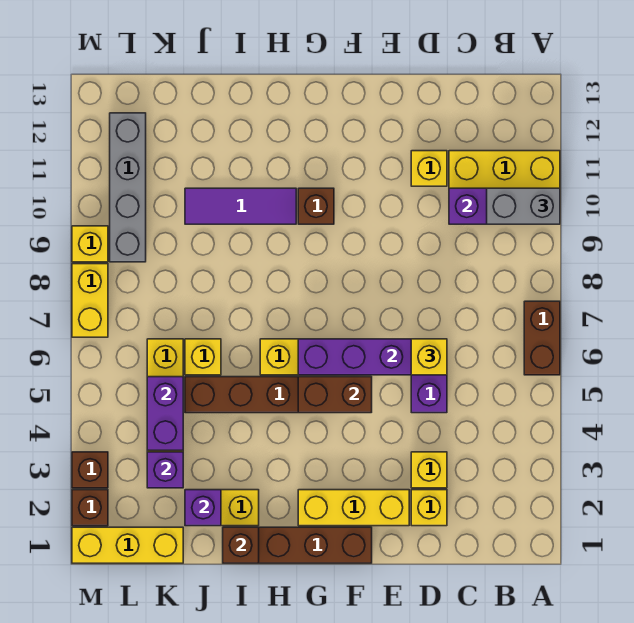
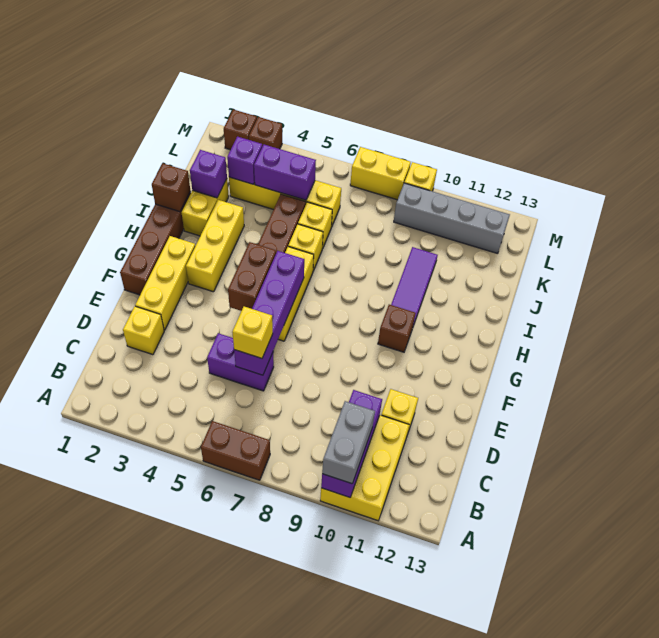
yellow 1x1 brick [411,452,447,488] -> yellow 1x1 brick moved to [288,224,323,271]
yellow 1x3 brick [72,527,183,563] -> yellow 1x3 brick moved to [186,200,244,292]

